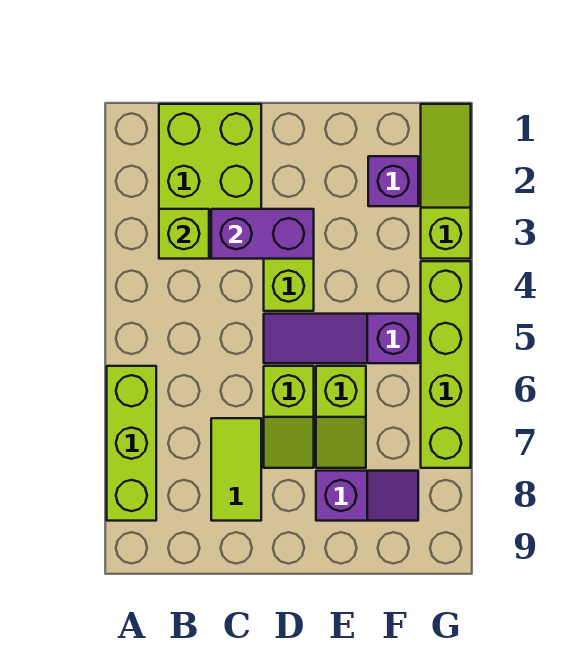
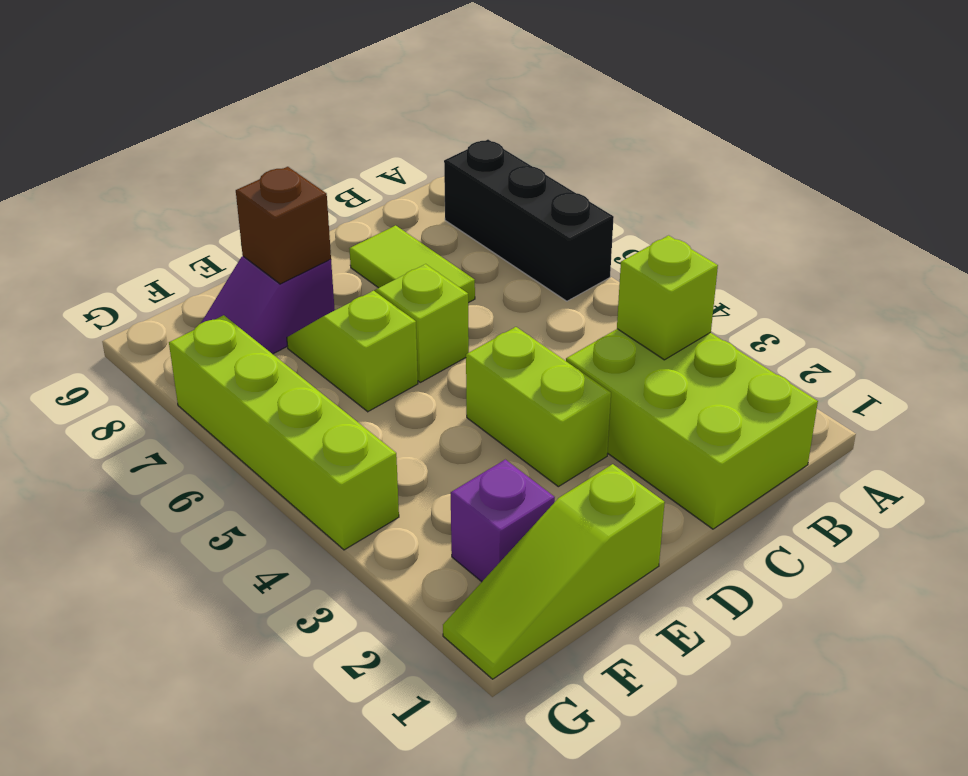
lime 1x3 brick [107,366,156,521] -> black 1x3 brick [444,140,614,301]
purple 1x2 brick [211,209,314,259] -> none
purple 1x3 slope [264,314,418,363] -> none
none -> brown 1x1 brick [236,167,331,284]
lime 1x3 slope [421,104,471,259] -> lime 1x3 slope turned to [443,464,665,679]

